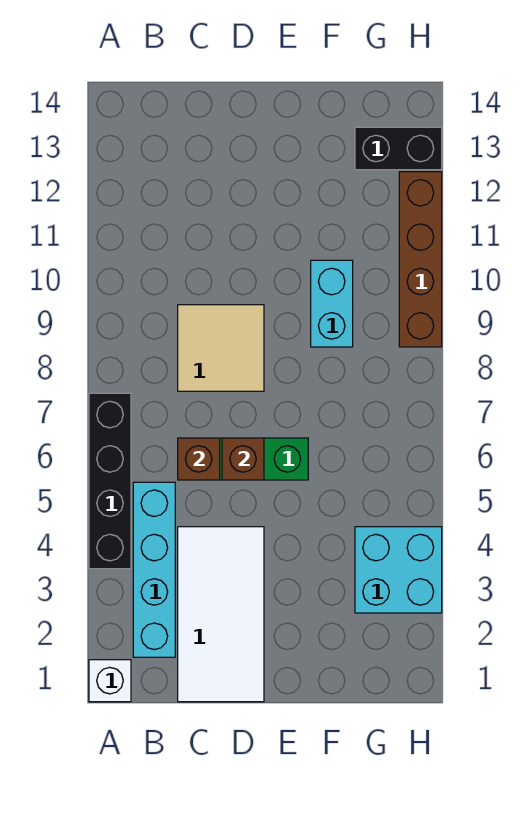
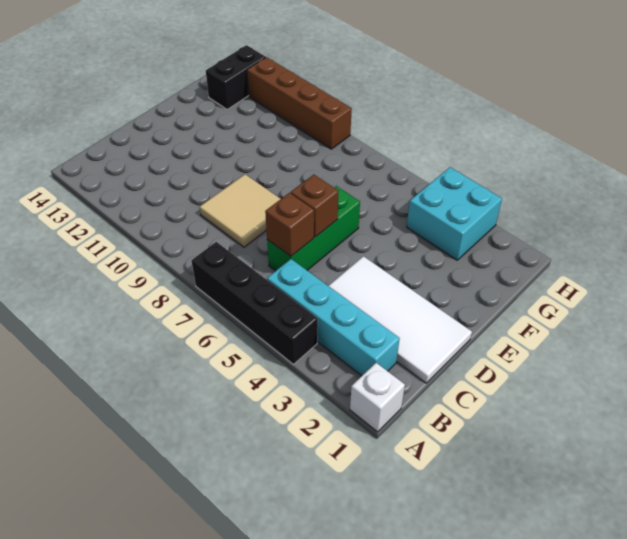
cyan 1x2 brick [311,260,353,347] -> none

